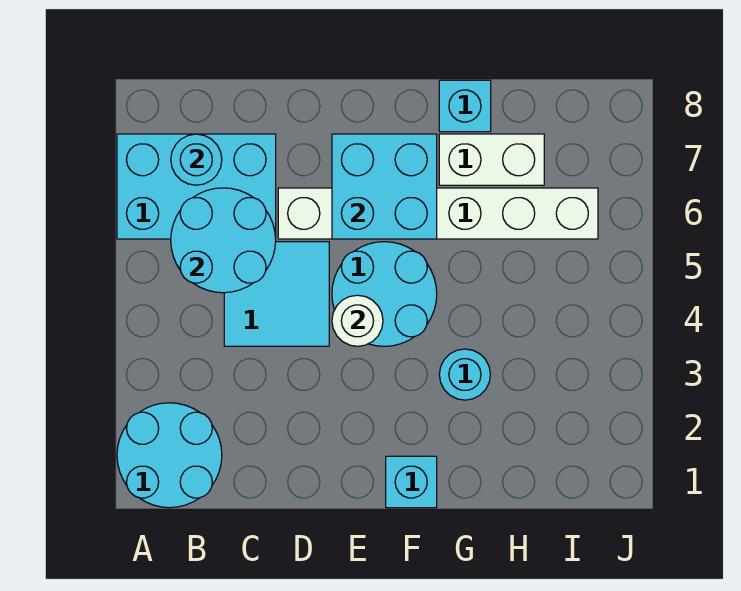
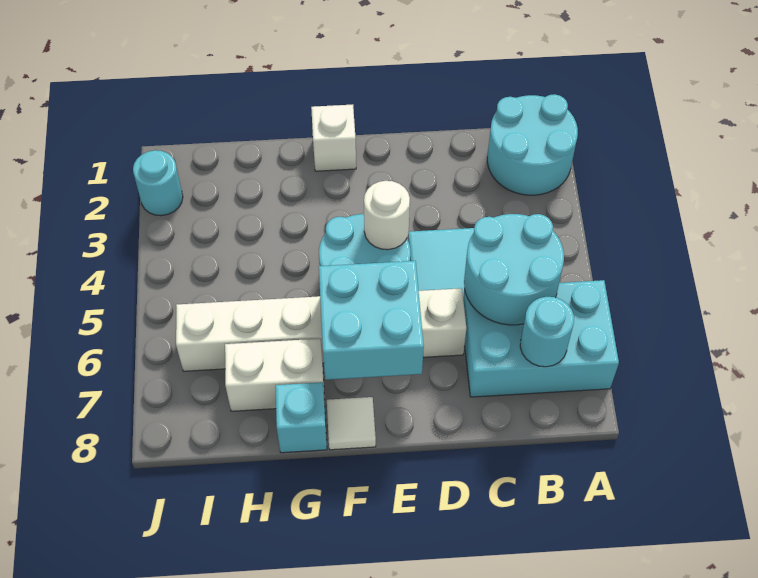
cyan 1x1 brick [386,456,437,508] -> white 1x1 brick [311,105,356,171]
none -> white 1x1 tile [327,397,376,450]
cyan 1x1 round brick [439,349,490,400] -> cyan 1x1 round brick moved to [133,150,183,216]

